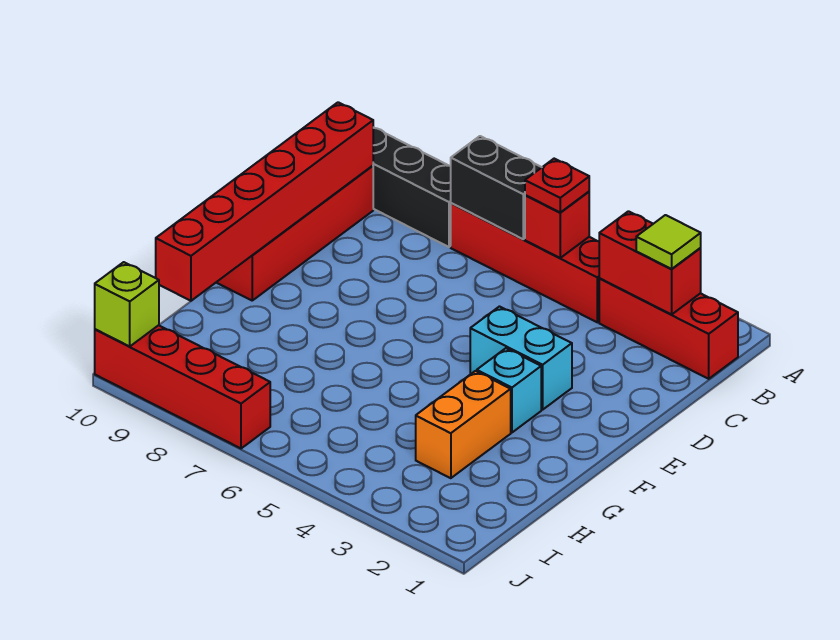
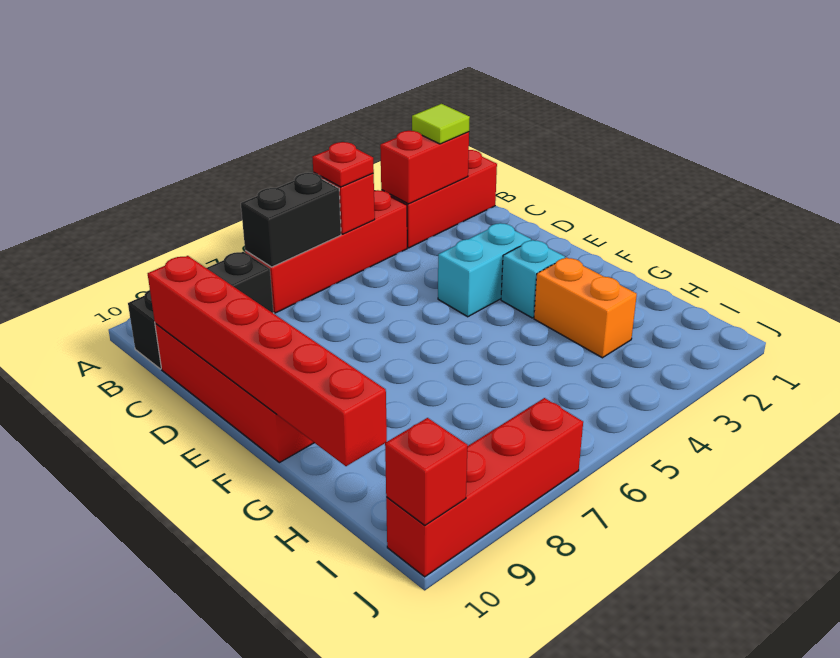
lime 1x1 brick [95,262,159,347] -> red 1x1 brick [385,418,468,525]

